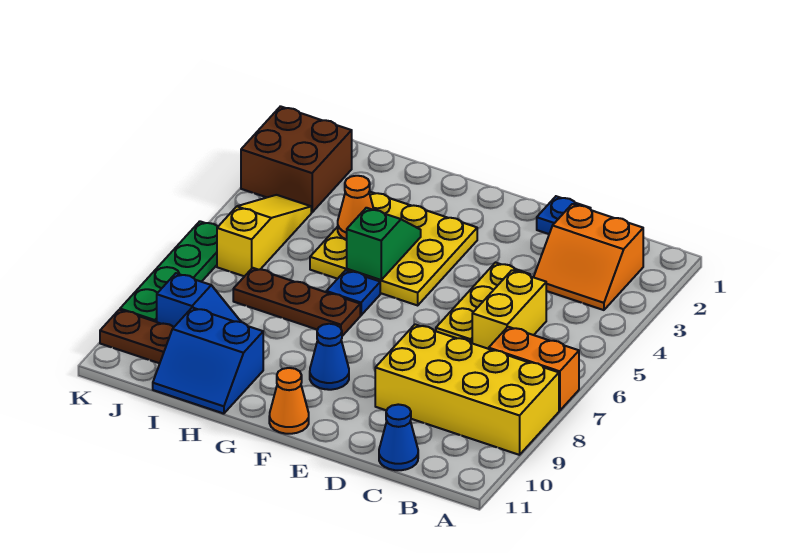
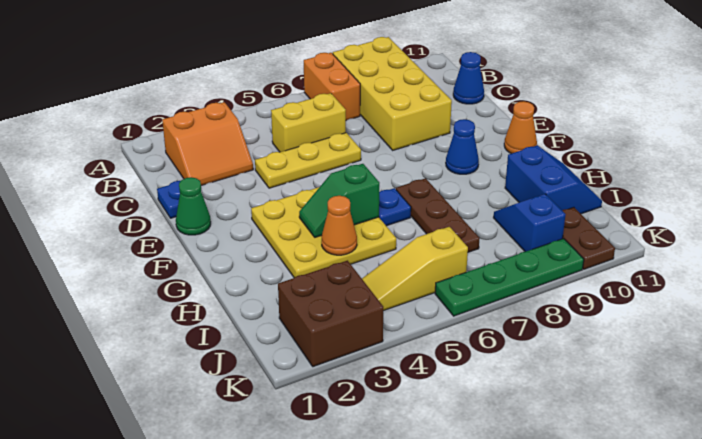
orange 2x2 slope [534,204,643,310] -> orange 2x2 slope turned to [162,102,253,185]
none -> green 1x1 cone [176,177,211,235]

